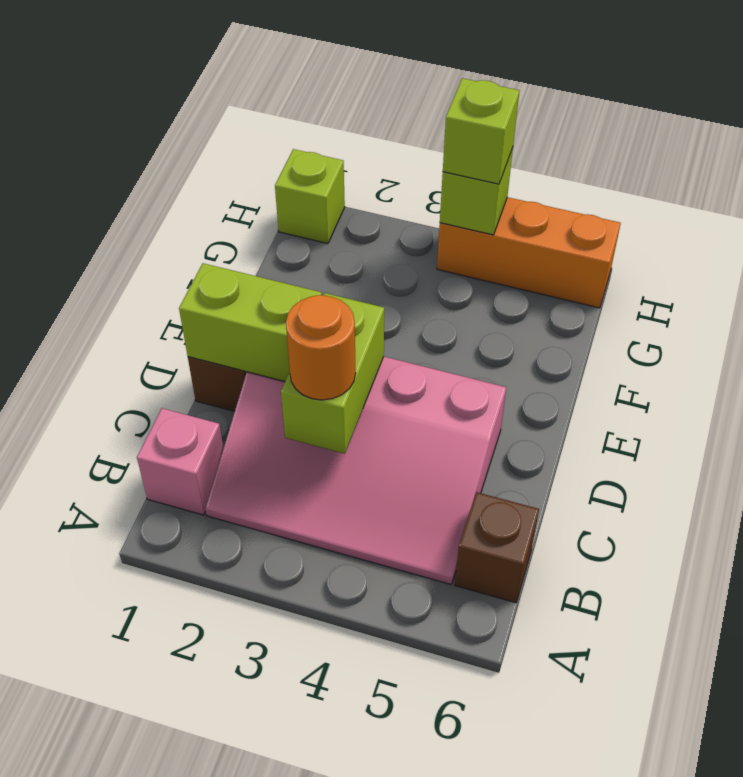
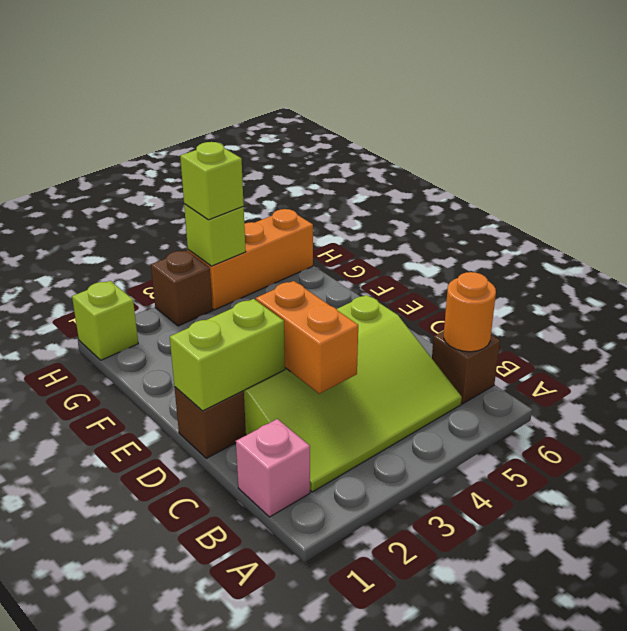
pink 3x4 slope [205,357,506,584] -> lime 3x4 slope [244,295,462,492]
lime 1x2 brick [281,293,384,454] -> orange 1x2 brick [256,281,358,394]
orange 1x1 round brick [286,295,356,400] -> orange 1x1 round brick moved to [444,272,496,352]
none -> brown 1x1 brick [151,250,213,326]

